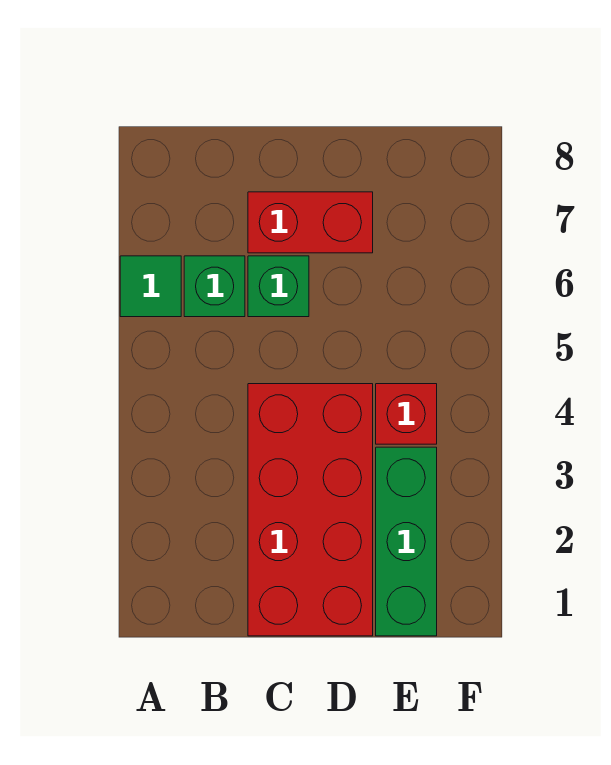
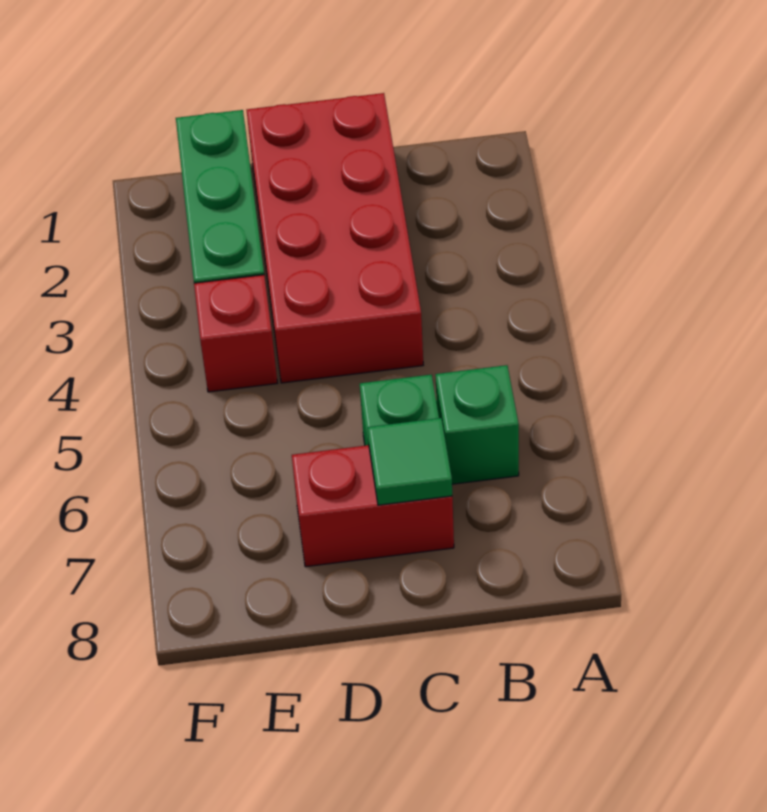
green 1x1 tile [120,256,181,317] -> green 1x1 tile moved to [368,418,452,505]

